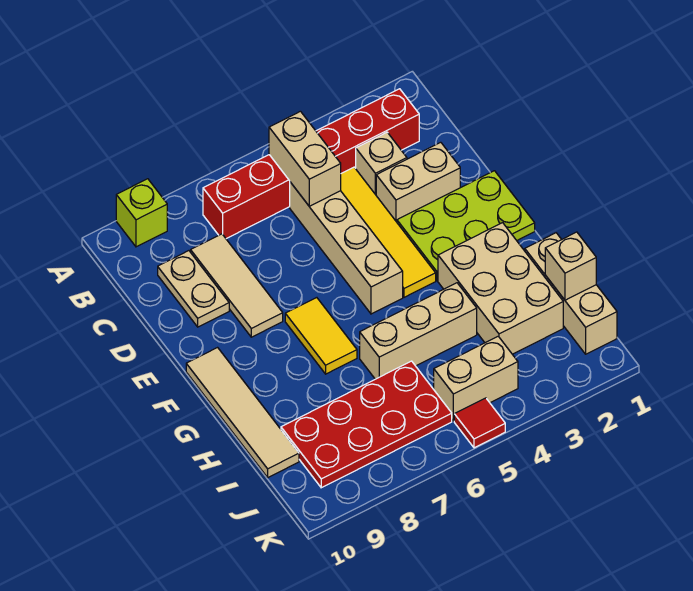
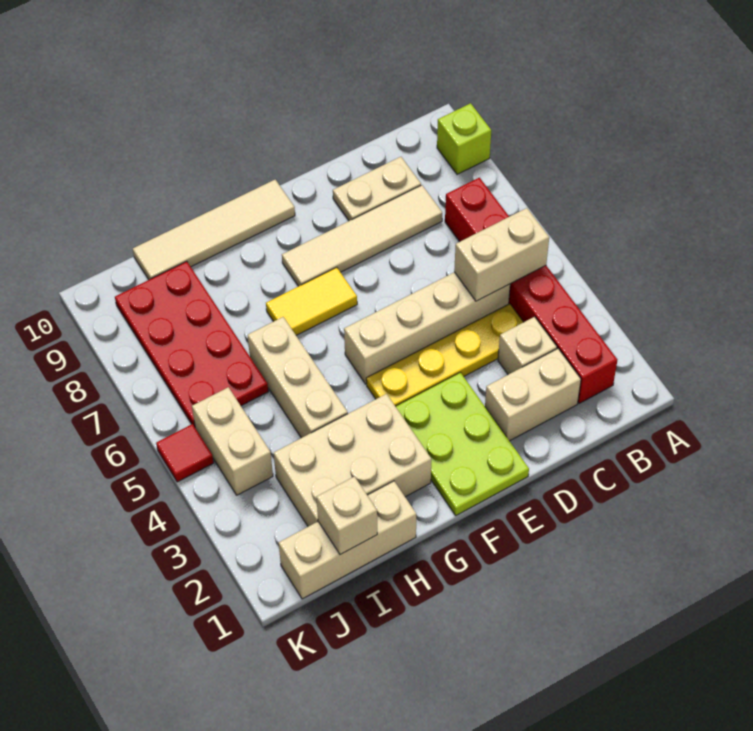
yellow 1x4 tile [341,167,436,297] -> yellow 1x4 plate [366,304,523,406]
tan 1x3 tile [191,234,283,337] -> tan 1x4 tile [282,185,442,286]
tan 1x2 brick [376,142,460,222] -> tan 1x2 brick turned to [485,349,581,441]

